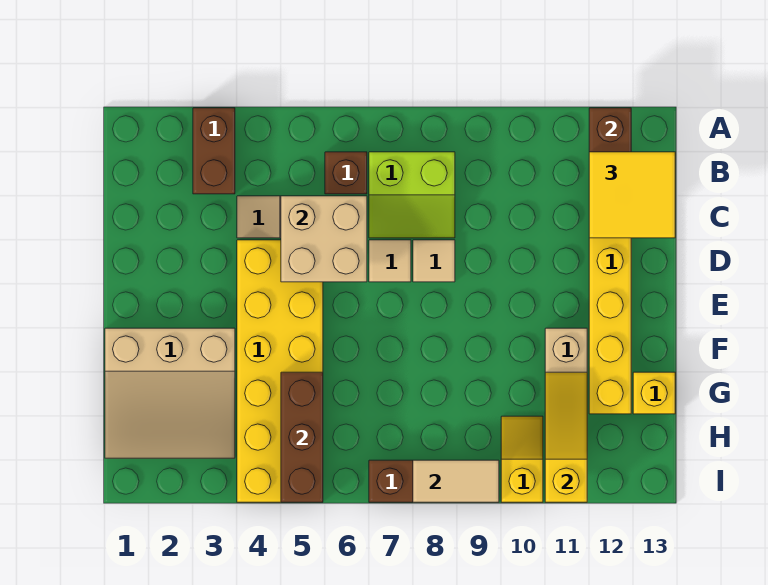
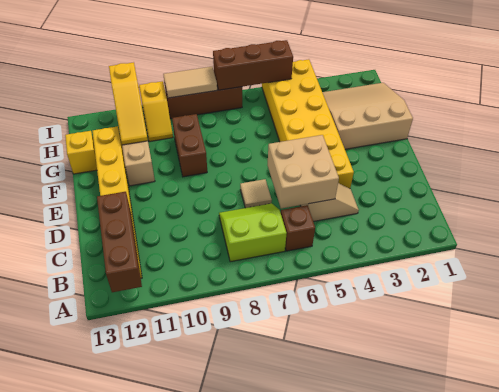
brown 1x2 brick [193,108,235,194] -> brown 1x2 brick moved to [172,114,207,177]
yellow 2x2 tile [589,152,675,238] -> none
tan 1x1 tile [413,240,455,282] -> none
brown 1x3 brick [281,372,323,502] -> brown 1x3 brick turned to [213,40,293,90]

